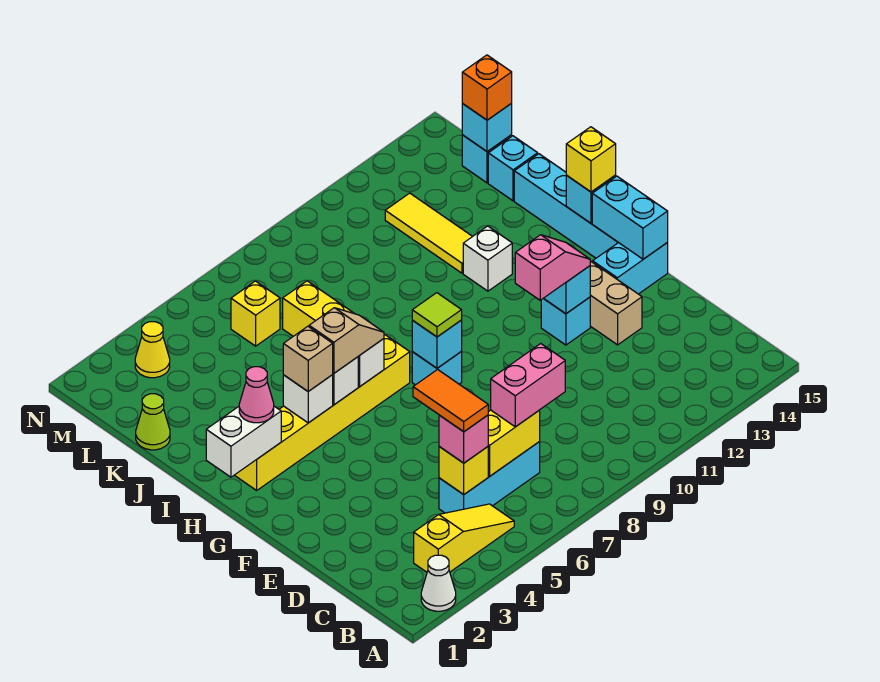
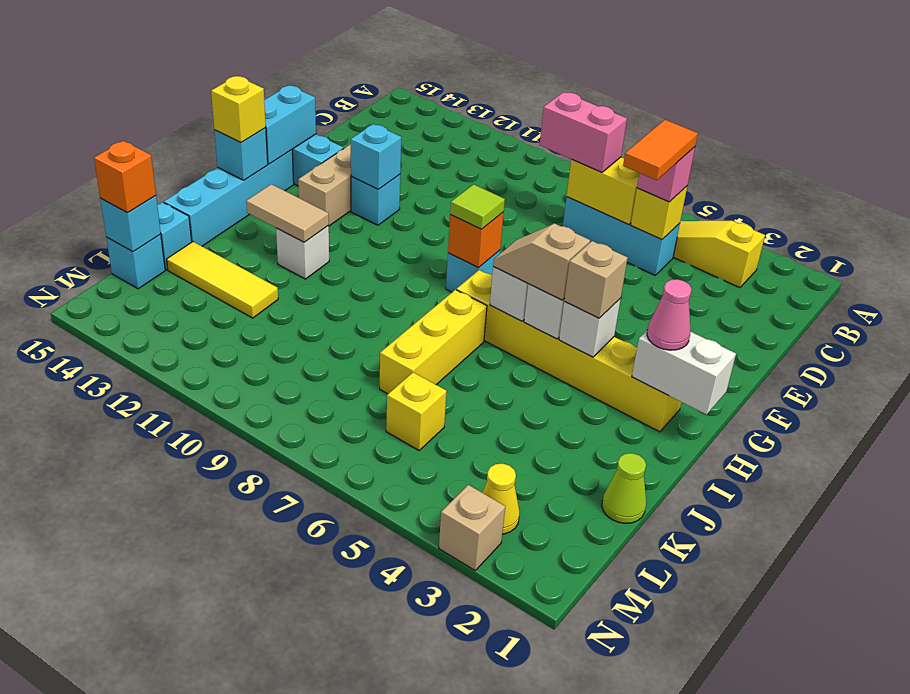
white 1x1 cone [421,555,456,611] -> none
pink 1x2 slope [515,235,590,300] -> none
cyan 1x1 brick [412,320,462,368] -> orange 1x1 brick [448,212,504,268]
none -> tan 1x2 tile [246,184,329,242]
yellow 1x3 tile [385,193,473,273] -> yellow 1x3 tile turned to [167,242,278,318]
none -> tan 1x1 brick [439,485,505,570]

